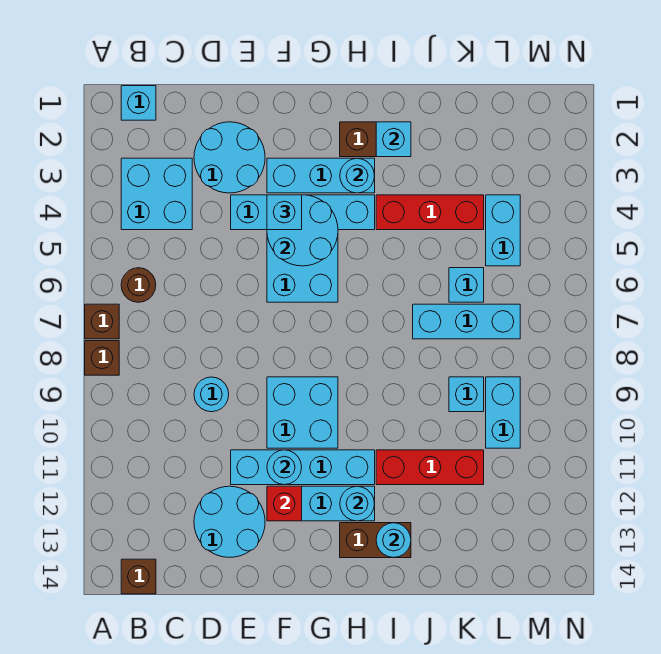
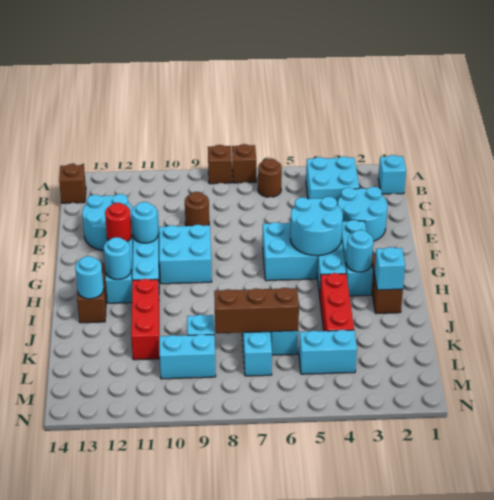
cyan 1x1 round brick [194,377,229,412] -> brown 1x1 round brick [185,192,209,226]
cyan 1x1 brick [267,195,302,230] -> none
red 1x1 brick [267,486,302,521] -> red 1x1 round brick [105,203,132,242]
none -> brown 1x3 brick [214,288,299,333]

